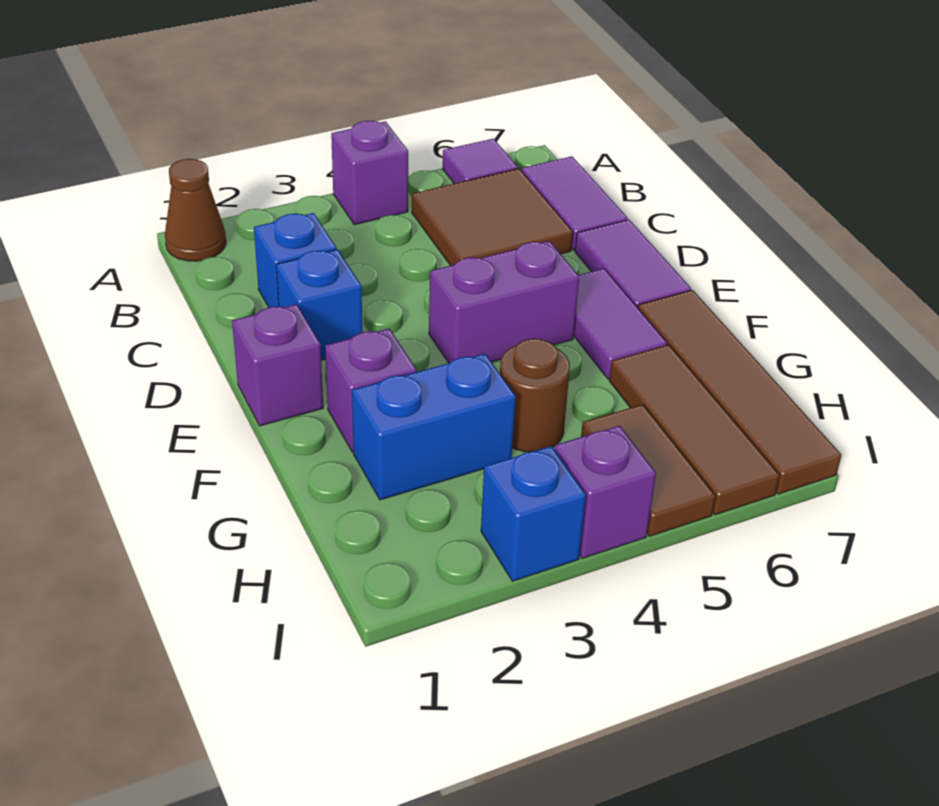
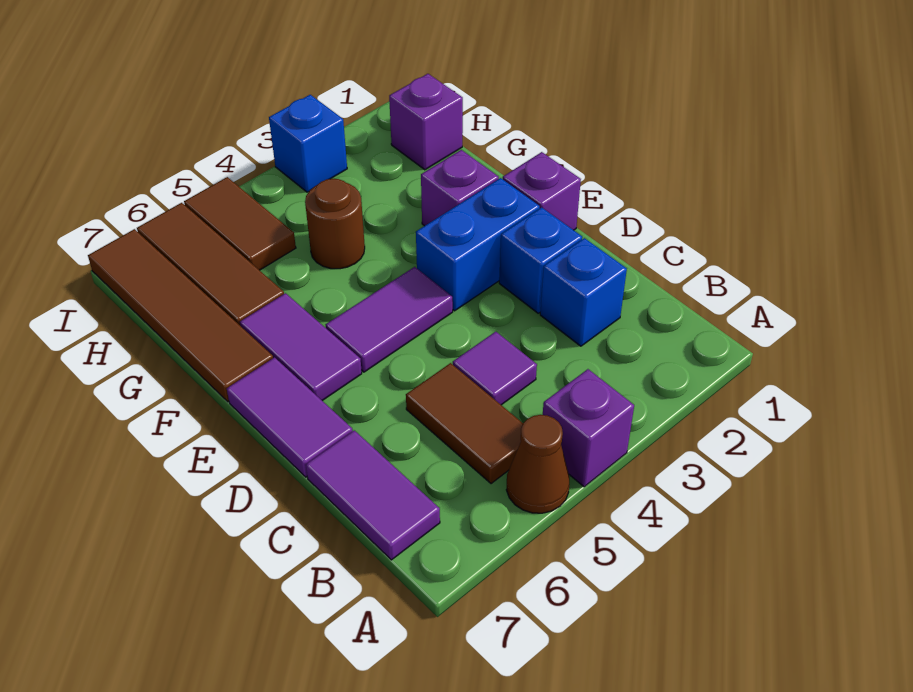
brown 1x1 cone [165,159,226,261] -> brown 1x1 cone moved to [506,415,569,513]
purple 1x1 tile [443,139,518,183] -> purple 1x1 tile moved to [453,332,537,405]
brown 2x2 tile [412,169,573,266] -> brown 1x2 tile [406,363,523,484]
purple 1x2 brick [429,241,579,363] -> purple 1x2 tile [326,267,453,372]
blue 1x2 brick [352,354,516,500] -> blue 1x2 brick moved to [416,178,540,311]
purple 1x1 brick [554,426,656,558] -> purple 1x1 brick moved to [389,74,463,170]

